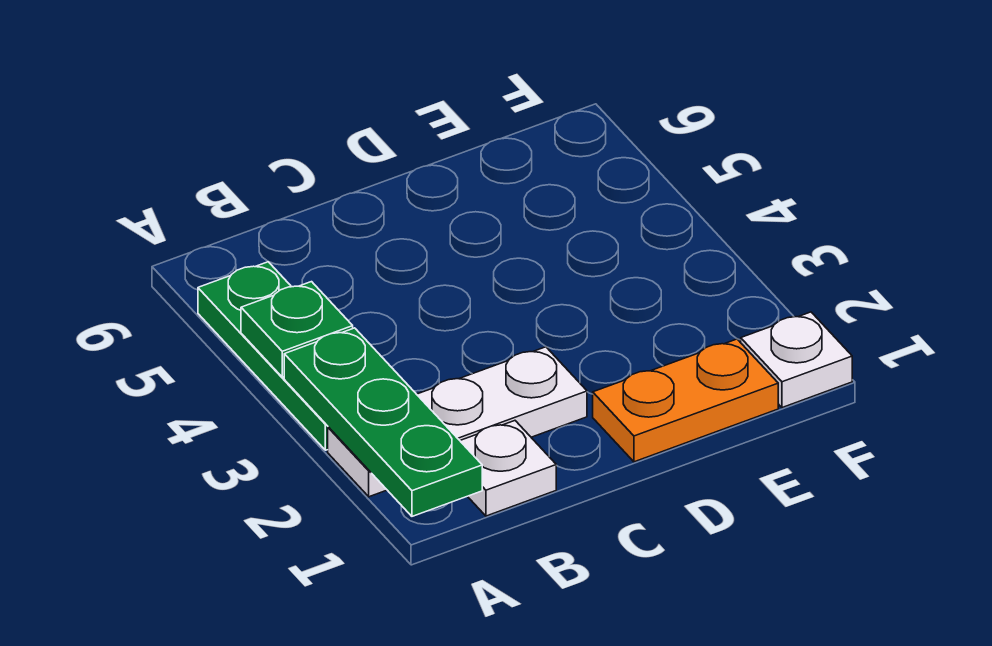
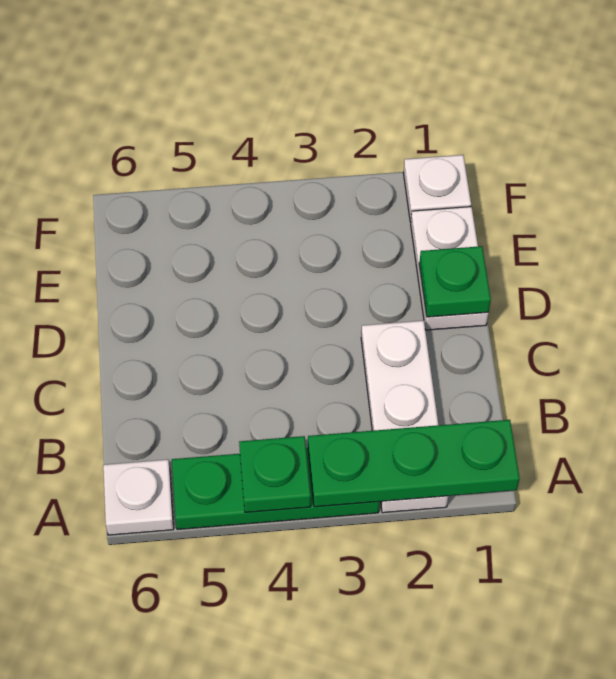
white 1x1 plate [460,421,556,516] -> white 1x1 plate moved to [103,459,174,535]
orange 1x2 plate [593,339,778,462] -> white 1x2 plate [411,207,489,330]
none -> green 1x1 plate [419,246,491,317]

